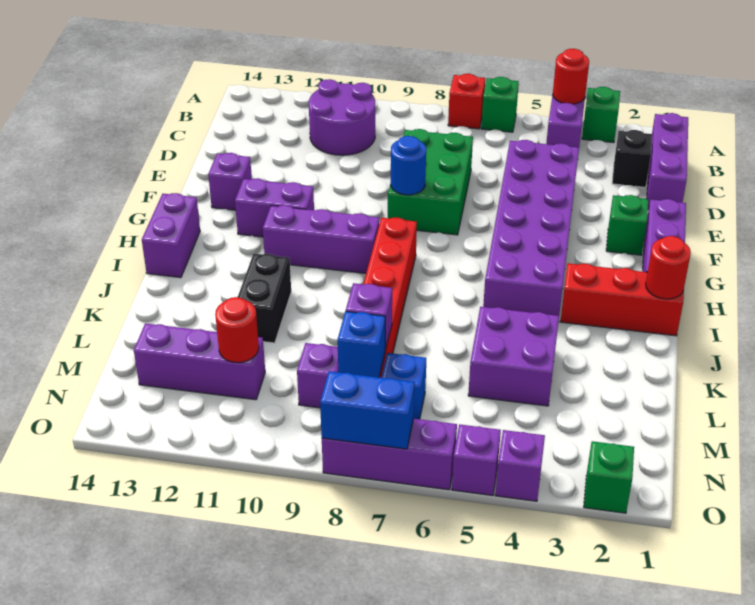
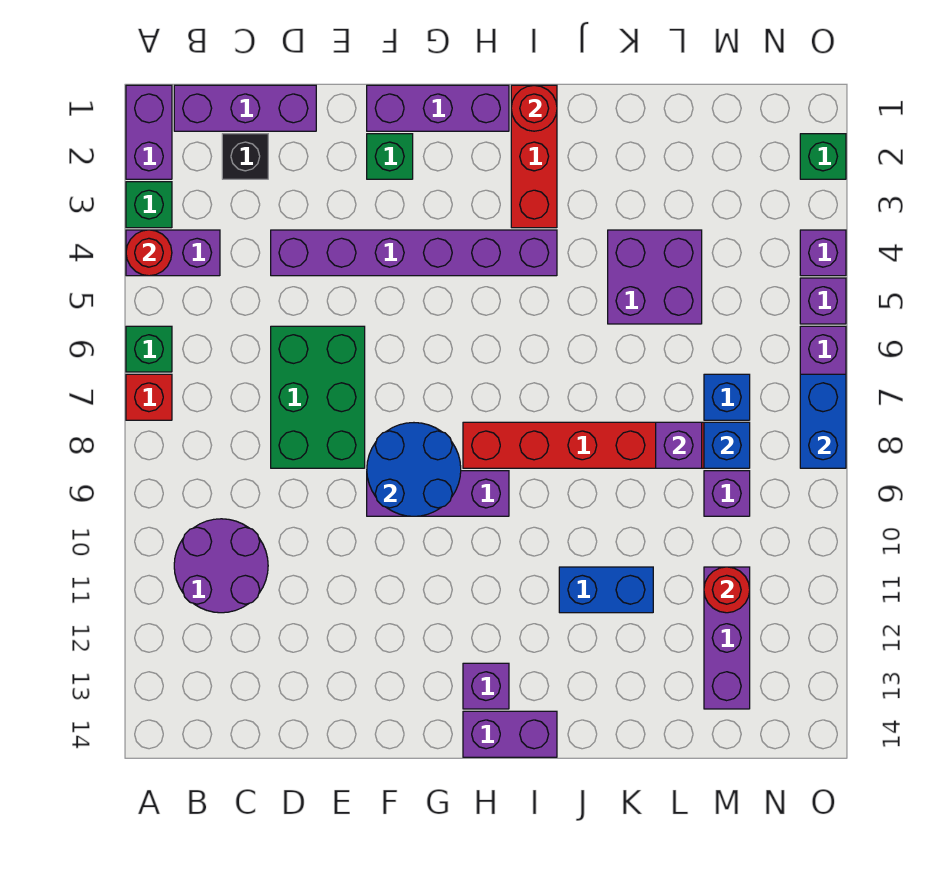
purple 2x6 brick [483,140,579,316] -> purple 1x6 brick [271,230,557,276]
green 2x3 brick [388,129,473,235] -> green 2x3 brick turned to [271,326,365,468]
blue 1x1 round brick [391,136,426,195] -> blue 2x2 round brick [367,423,461,516]
purple 1x1 brick [208,153,252,210] -> purple 1x1 brick moved to [463,663,509,709]
purple 1x2 brick [235,178,314,237] -> purple 1x2 brick moved to [126,85,172,179]
purple 1x3 brick [263,205,379,273] -> purple 1x3 brick turned to [367,471,509,516]
black 1x2 brick [238,254,291,343] -> blue 1x2 brick [559,567,653,613]

